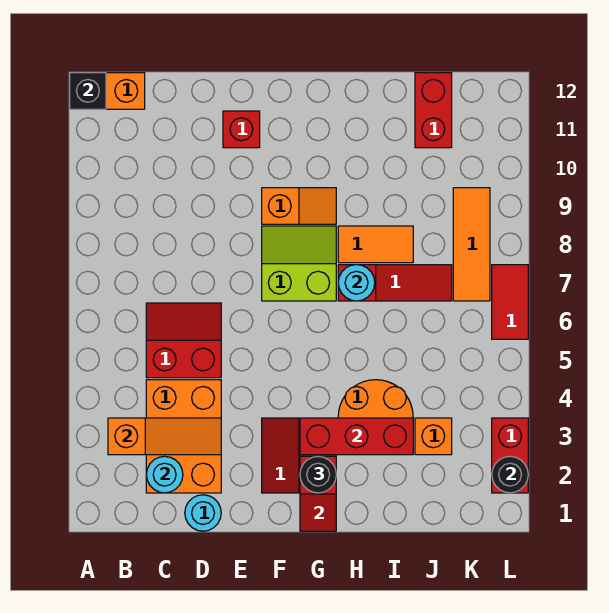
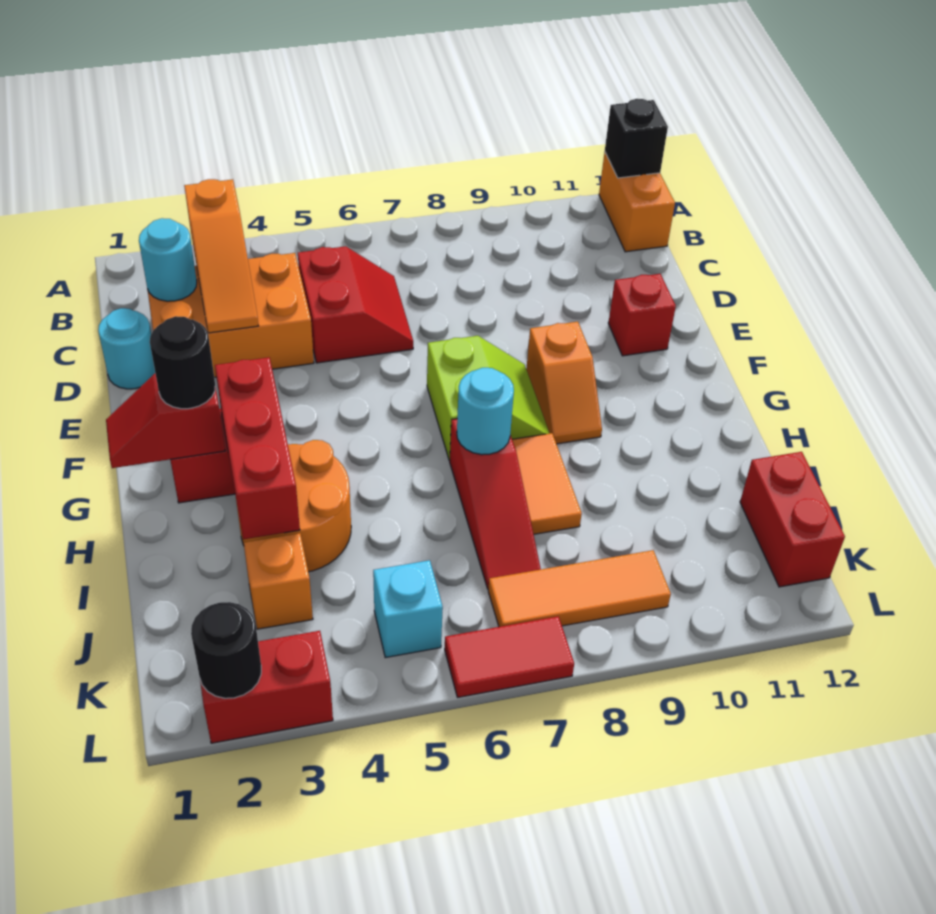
red 1x2 brick [415,73,452,148] -> red 1x2 brick turned to [740,452,845,587]
none -> cyan 1x1 brick [373,560,443,658]

